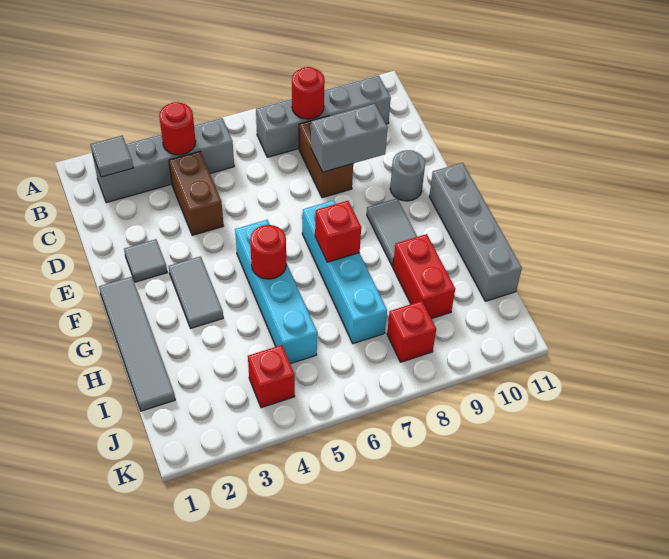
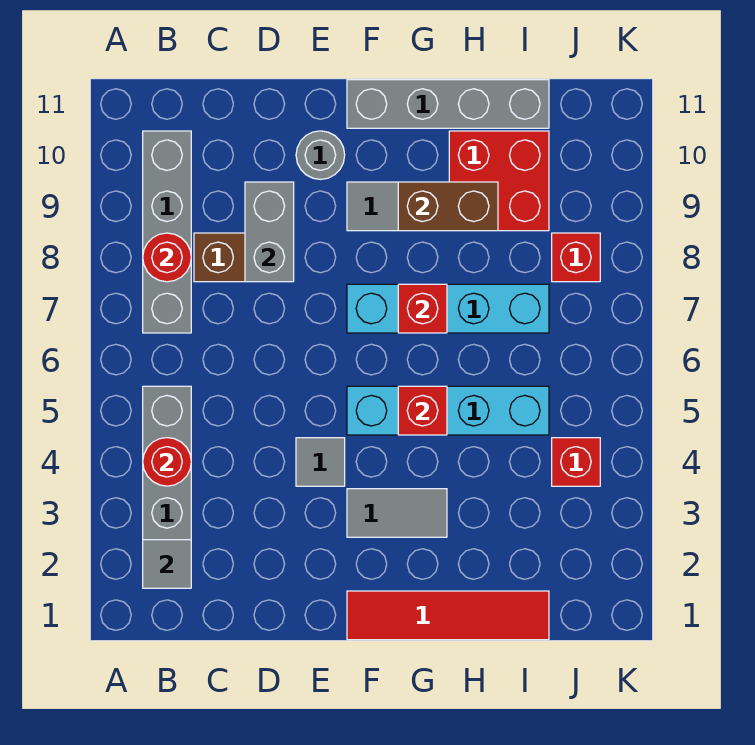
brown 1x2 brick [169,151,224,236] -> brown 1x2 brick moved to [398,182,498,231]
grey 1x1 tile [124,239,167,282] -> grey 1x1 tile moved to [296,438,345,486]
grey 1x4 tile [99,277,175,411] -> red 1x4 tile [347,591,549,640]
red 1x1 round brick [250,225,286,279] -> red 1x1 brick [398,386,447,435]
red 1x2 brick [393,234,455,319] -> red 2x2 brick [449,131,549,231]

